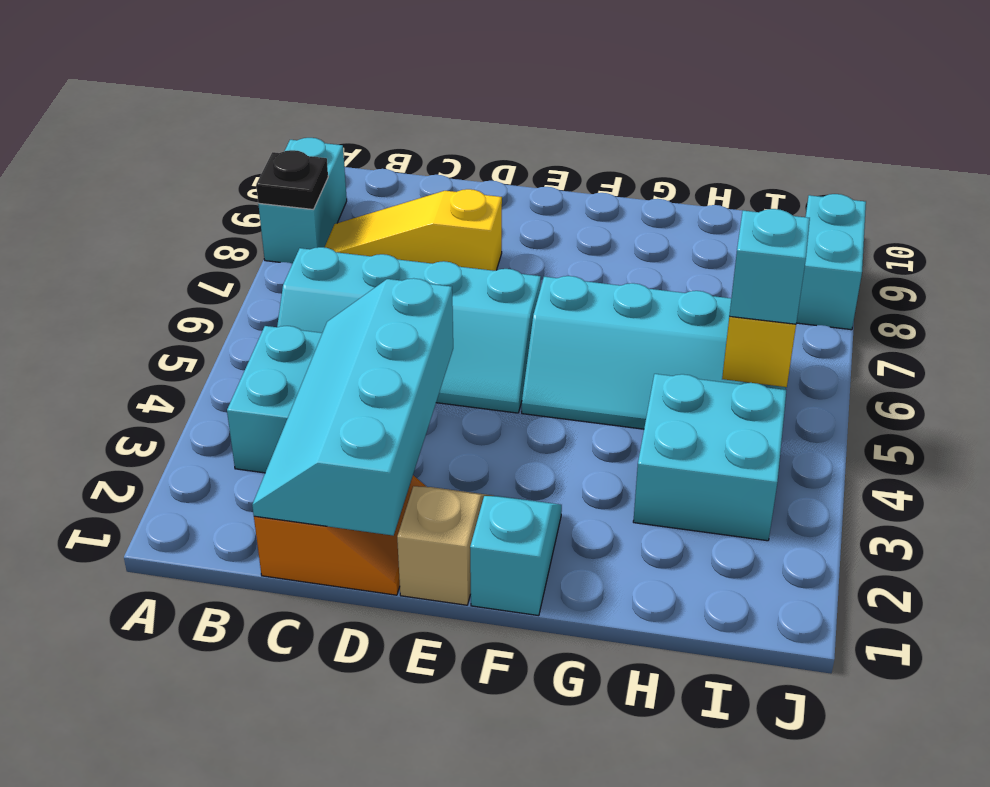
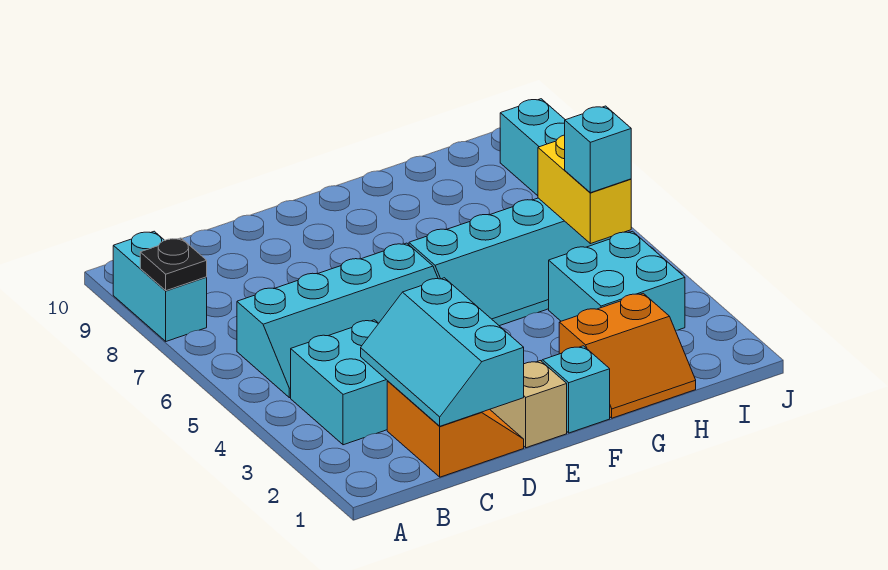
yellow 1x3 slope [324,189,502,271] -> none
cyan 2x4 slope [252,278,453,535] -> cyan 2x3 slope [361,278,524,426]
none -> orange 2x2 slope [559,293,696,418]

